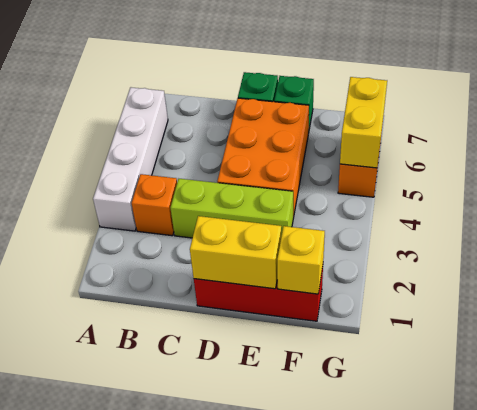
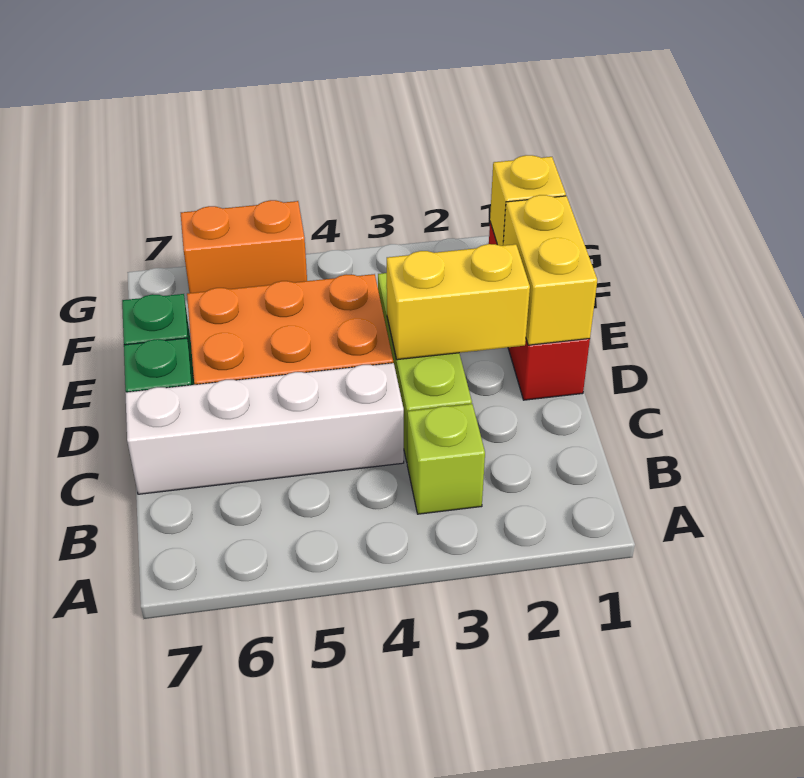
white 1x4 brick [93,87,168,231] -> white 1x4 brick moved to [125,363,404,494]
orange 1x1 brick [132,174,177,236] -> lime 1x1 brick [407,404,485,514]
yellow 1x2 brick [340,77,387,168] -> yellow 1x2 brick moved to [387,244,530,360]

